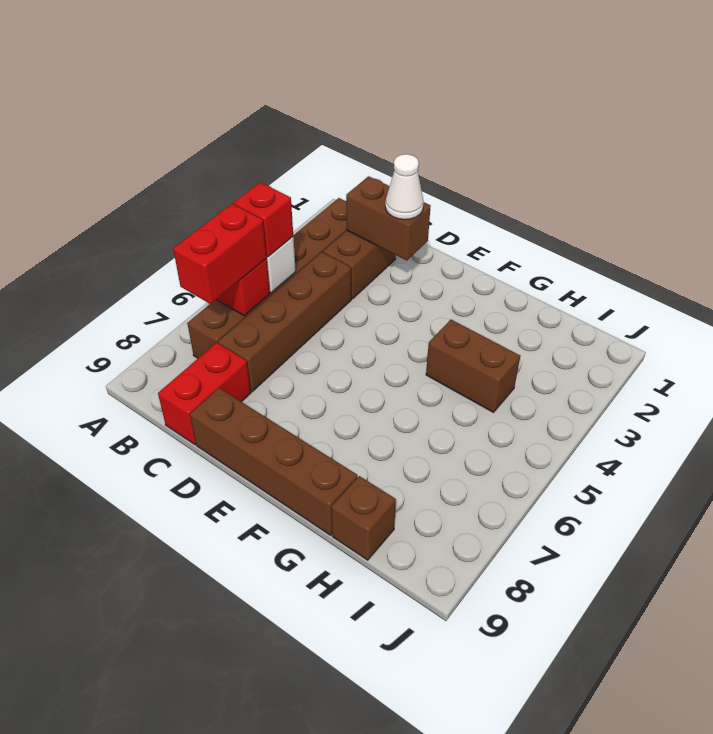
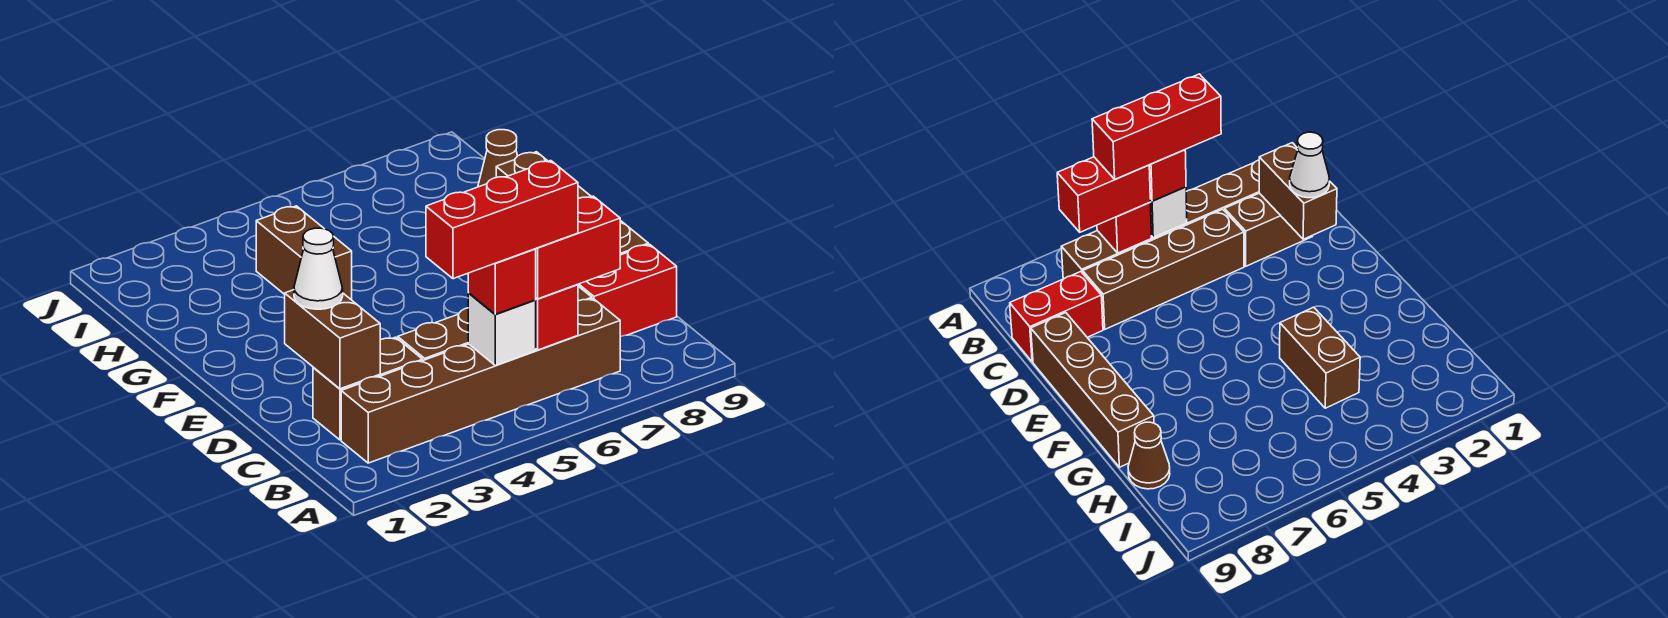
none -> red 1x3 brick [426,161,578,279]
brown 1x1 brick [331,476,396,560] -> brown 1x1 cone [478,130,517,187]

